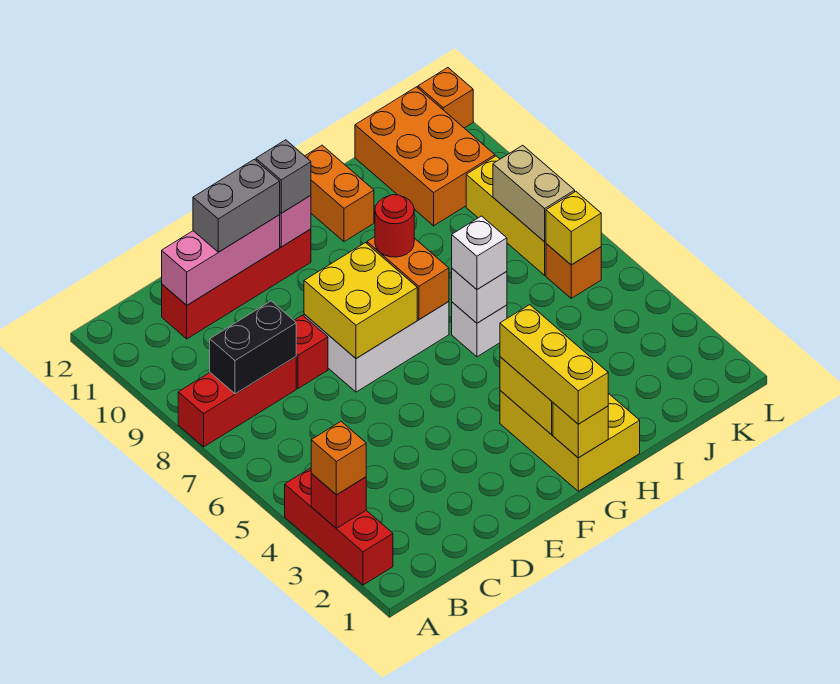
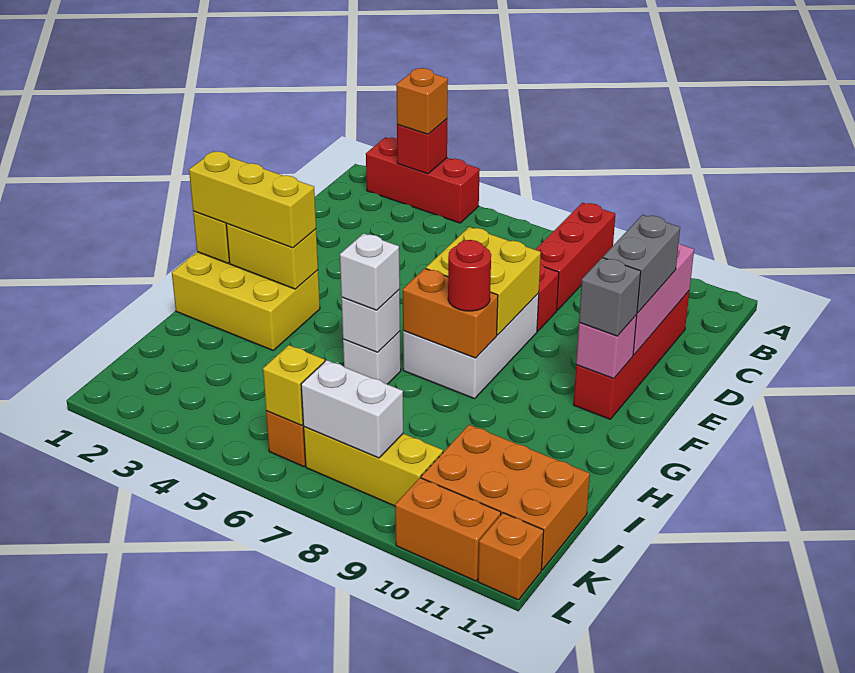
black 1x2 brick [210,301,296,394] -> none
orange 1x2 brick [305,145,374,242] -> orange 1x2 brick moved to [395,478,501,581]
tan 1x2 brick [493,145,575,242] -> white 1x2 brick [301,360,403,458]

